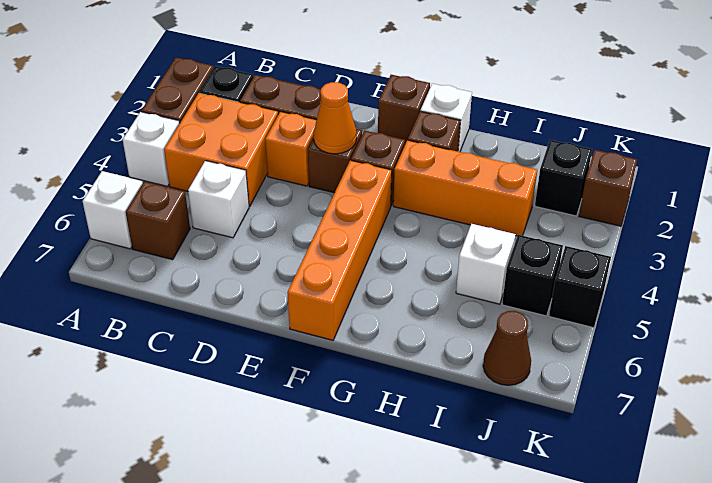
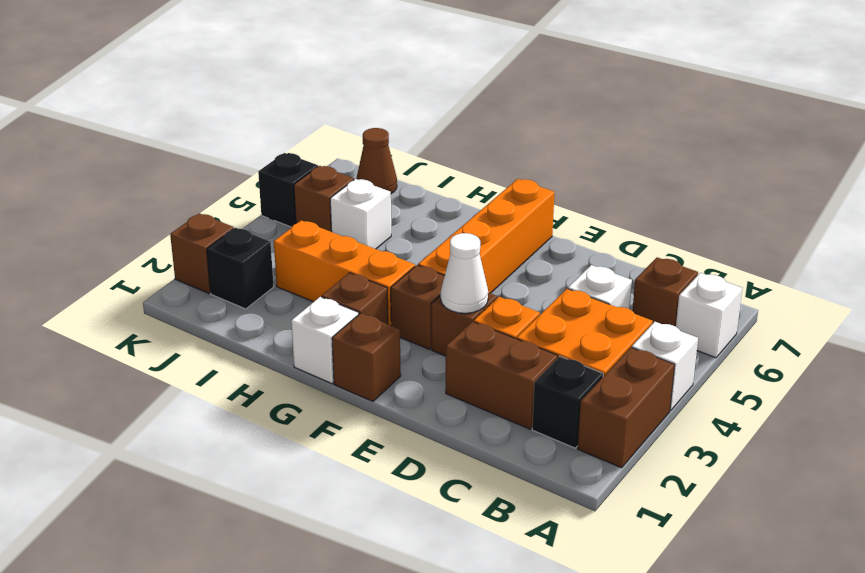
orange 1x1 cone [313,82,357,154] -> white 1x1 cone [441,233,488,313]
black 1x1 brick [502,235,563,316] -> brown 1x1 brick [294,166,354,232]

